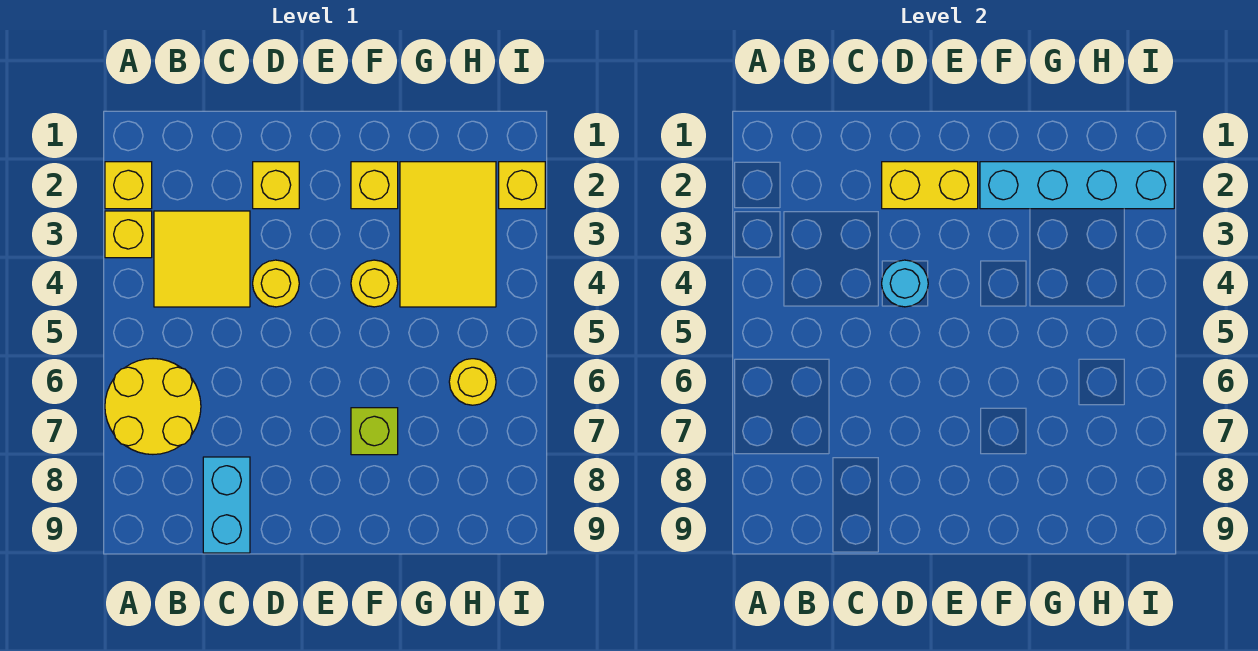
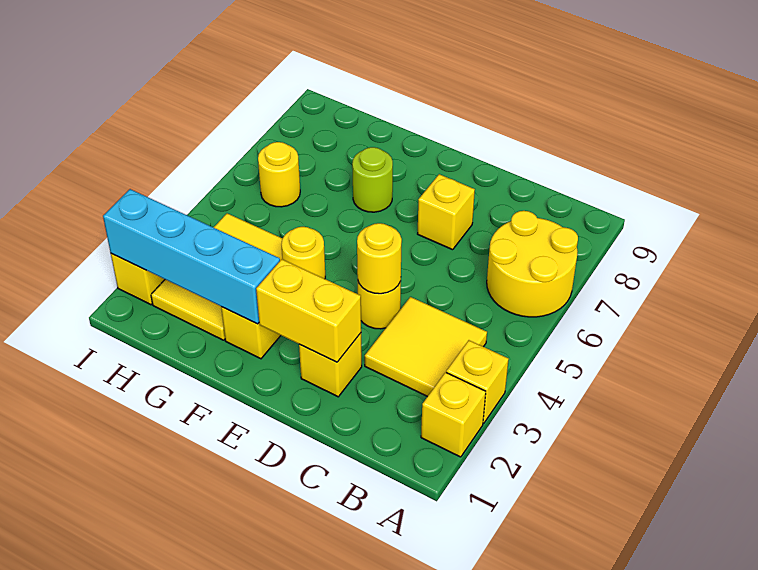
cyan 1x2 brick [203,457,250,553] -> none
cyan 1x1 round brick [882,260,928,307] -> yellow 1x1 round brick [357,223,402,294]
none -> yellow 1x1 brick [418,174,475,250]
lime 1x1 brick [351,408,398,455] -> lime 1x1 round brick [352,147,393,212]

